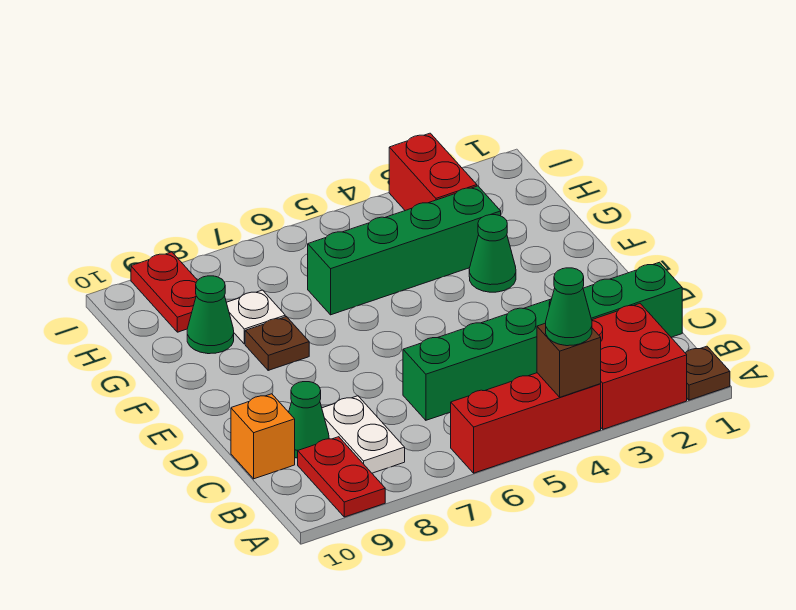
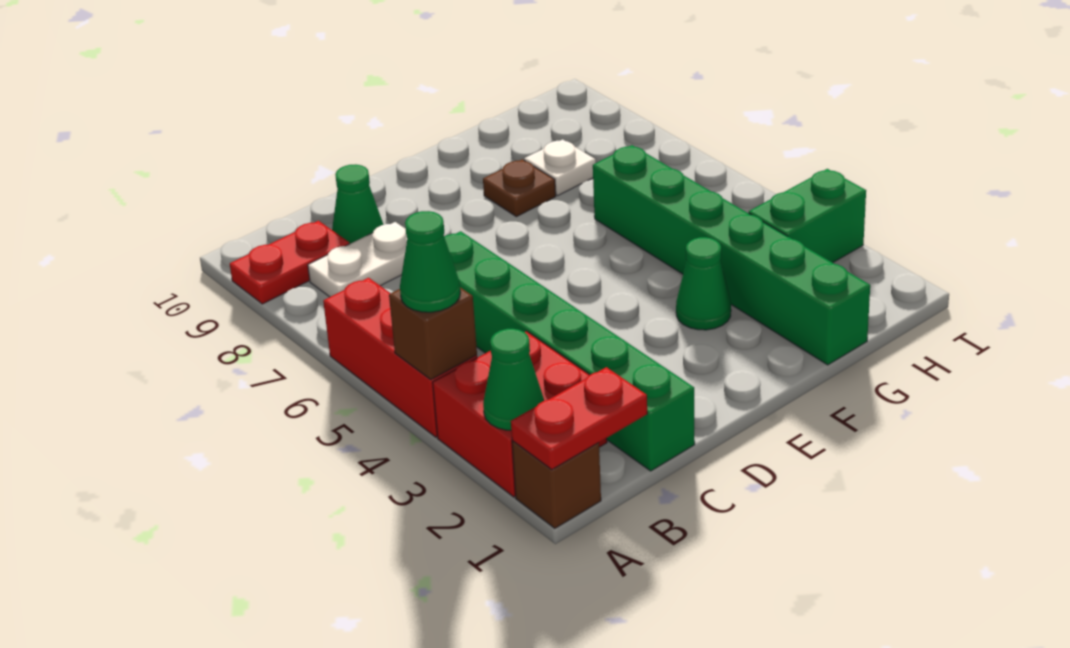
brown 1x1 plate [686,346,730,400] -> brown 1x1 brick [512,441,601,528]
orange 1x1 brick [231,394,295,479] -> none
green 1x4 brick [308,186,501,315] -> green 1x6 brick [593,145,870,365]
green 1x1 cone [187,276,234,354] -> green 1x1 cone moved to [483,329,544,430]
red 1x2 brick [389,133,477,211] -> green 1x2 brick [749,169,866,263]
red 1x2 plate [131,252,198,332] -> red 1x2 plate moved to [511,367,647,469]

